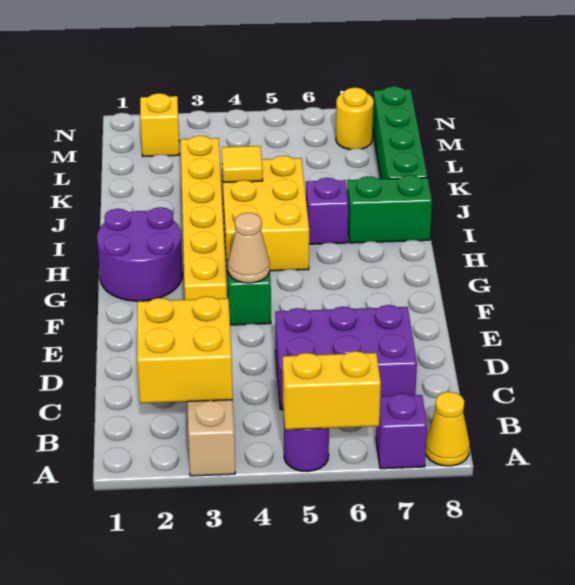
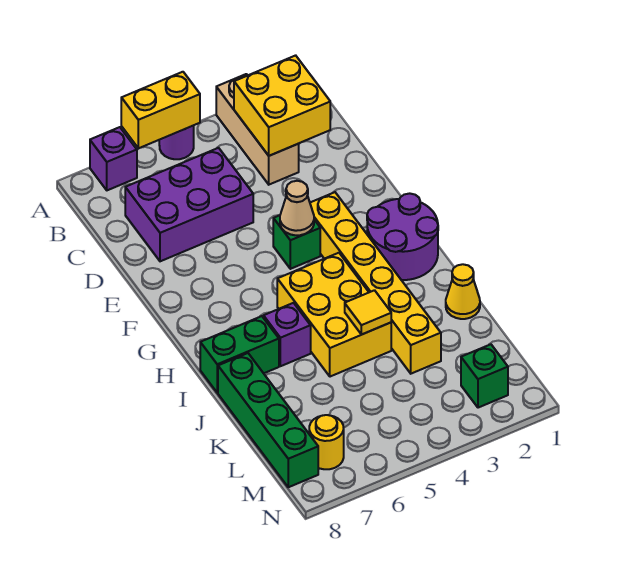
yellow 1x1 cone [426,392,470,466] -> yellow 1x1 cone moved to [446,264,480,319]
yellow 1x1 brick [140,93,180,156] -> green 1x1 brick [461,344,508,408]

